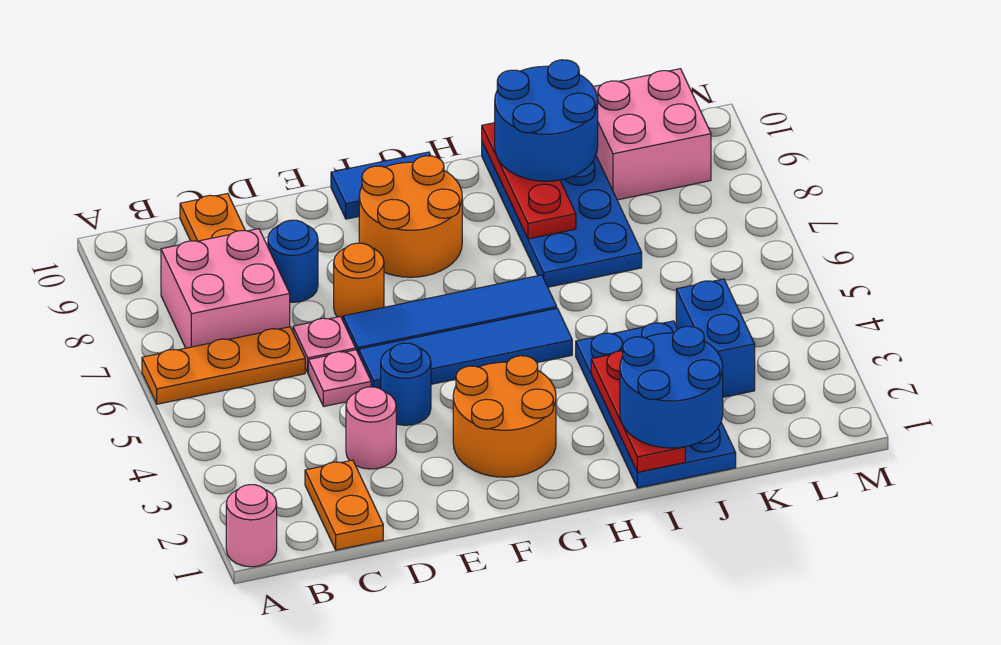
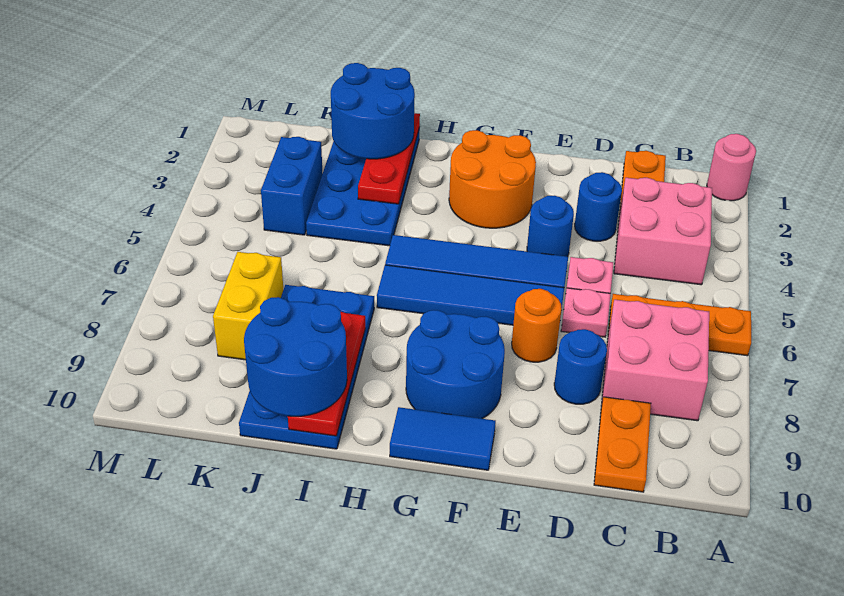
pink 1x1 round brick [346,387,396,469] -> blue 1x1 round brick [575,172,622,241]
orange 2x2 round brick [359,156,462,277] -> blue 2x2 round brick [406,310,505,419]
none -> yellow 1x2 brick [213,252,283,360]
pink 2x2 brick [594,69,711,200] -> pink 2x2 brick moved to [614,178,712,285]

